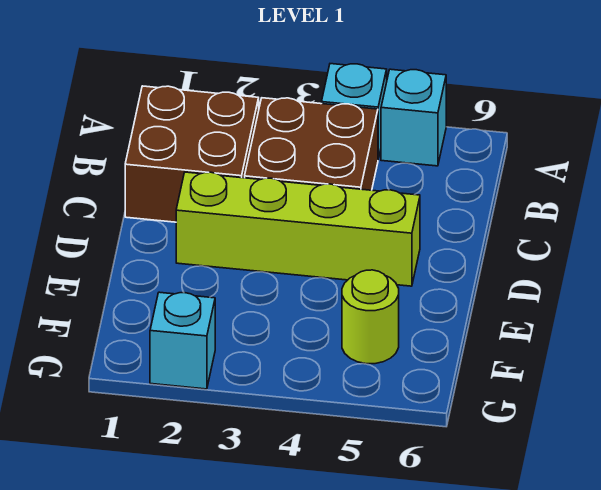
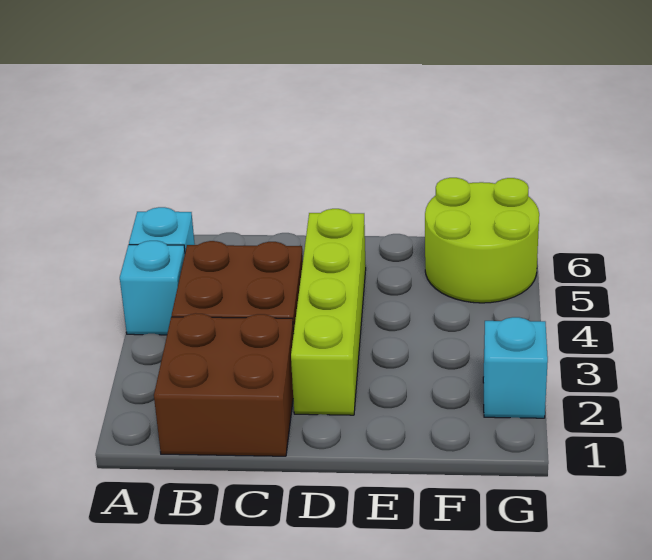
lime 1x1 round brick [342,270,399,364] -> lime 2x2 round brick [425,178,539,303]

